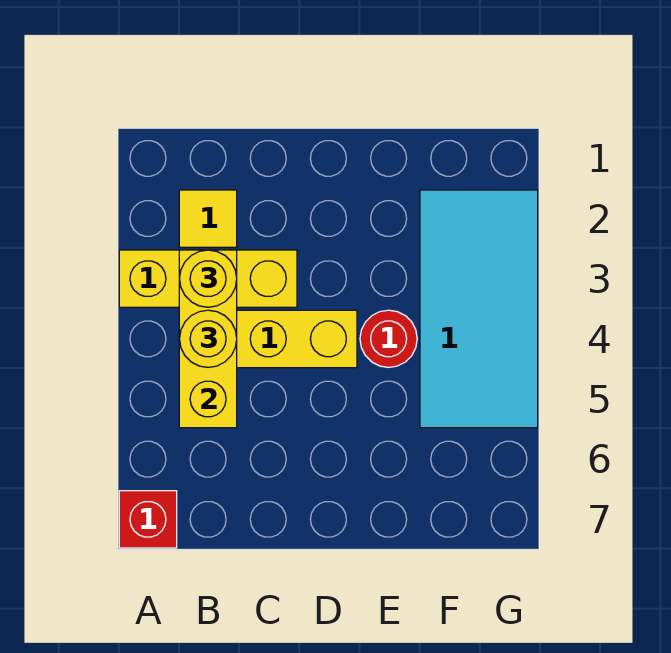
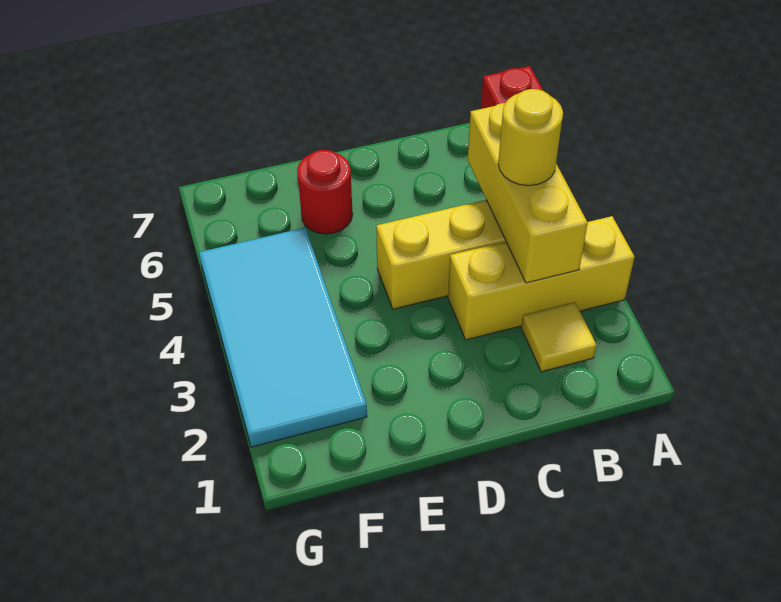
yellow 1x1 round brick [179,250,237,307] -> none
red 1x1 round brick [360,310,417,367] -> red 1x1 round brick moved to [297,150,353,234]

